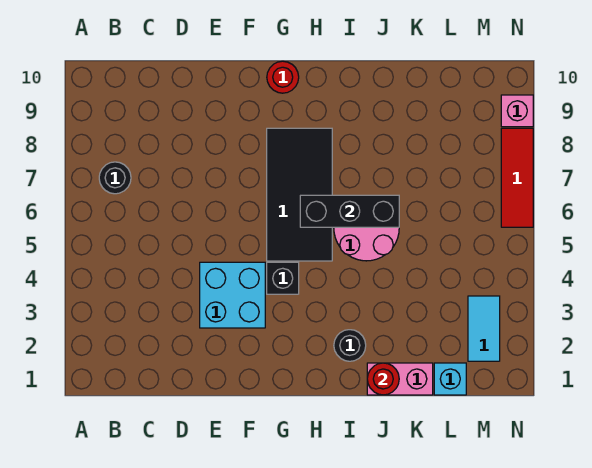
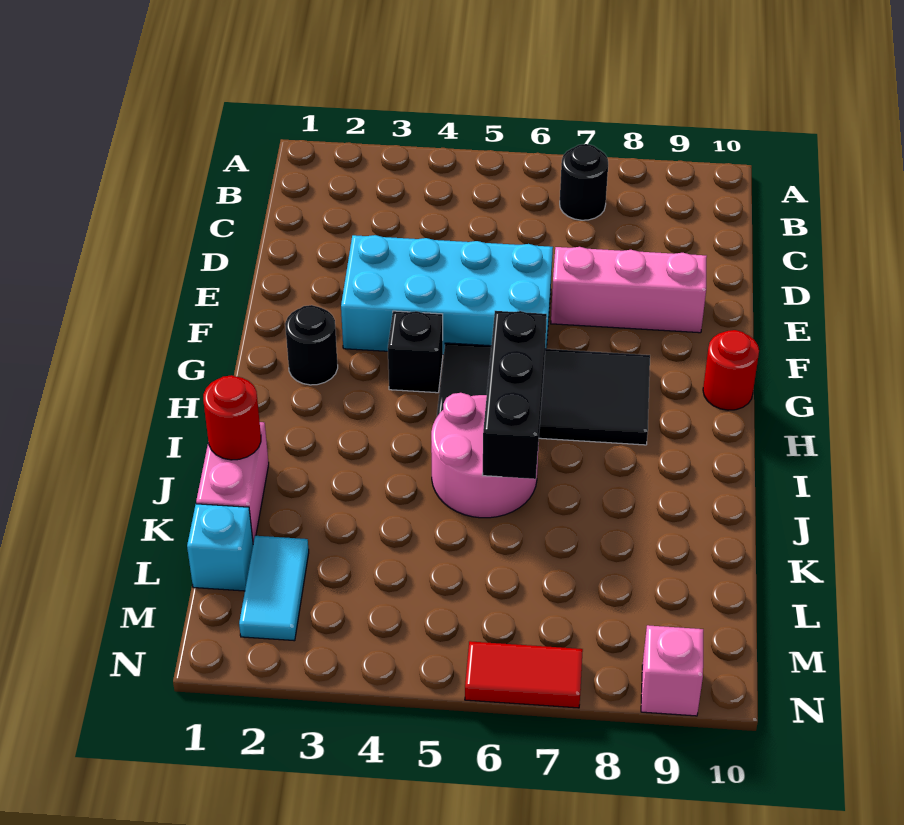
cyan 2x2 brick [200,262,265,328] -> cyan 2x4 brick [341,235,553,355]
none -> pink 1x3 brick [551,247,707,333]
black 1x1 round brick [334,330,366,361] -> black 1x1 round brick moved to [285,305,338,385]
cyan 1x2 tile [468,296,500,361] -> cyan 1x2 tile turned to [239,536,309,641]
red 1x3 tile [501,128,533,227] -> red 1x2 tile [465,641,583,708]

